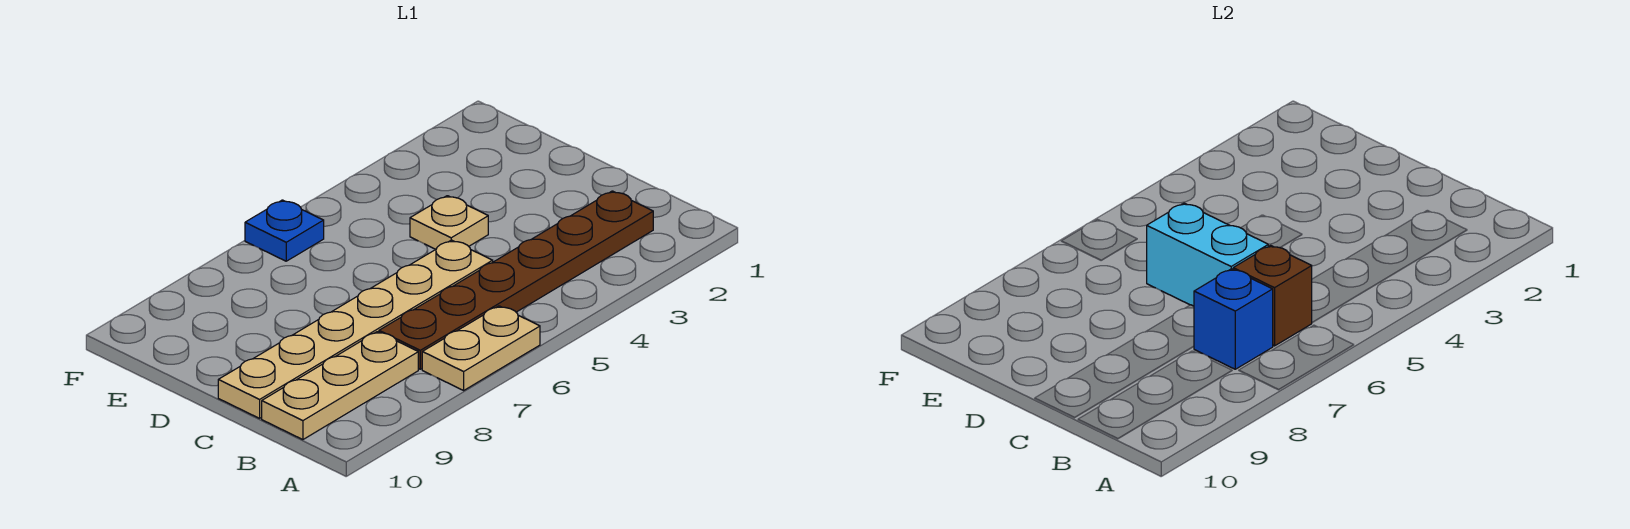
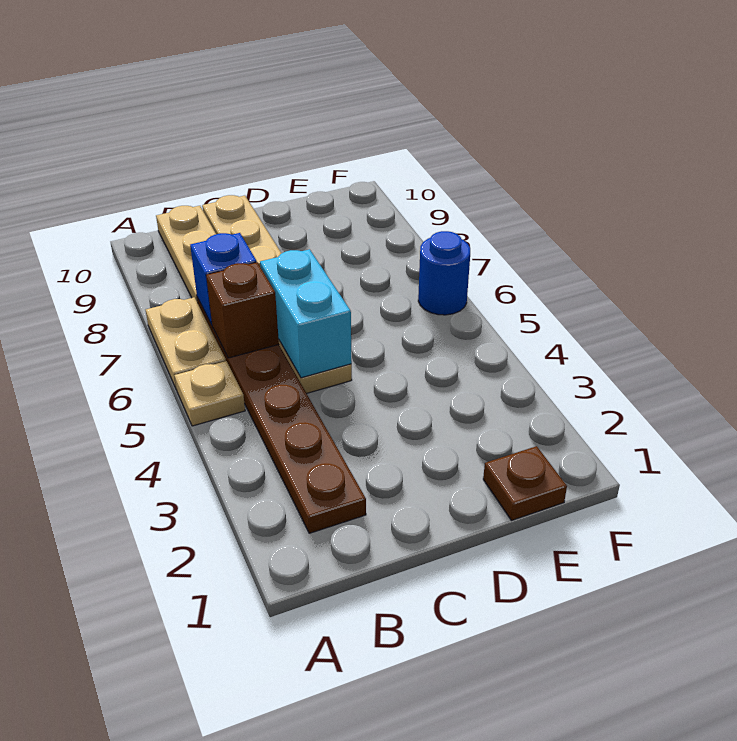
cyan 1x2 brick [1147,203,1268,306] -> cyan 1x2 brick turned to [260,249,352,378]
tan 1x1 plate [410,196,488,249] -> tan 1x1 plate moved to [174,361,245,426]
none -> brown 1x1 plate [483,446,567,520]
blue 1x1 plate [245,200,324,261] -> blue 1x1 round brick [418,231,470,315]

